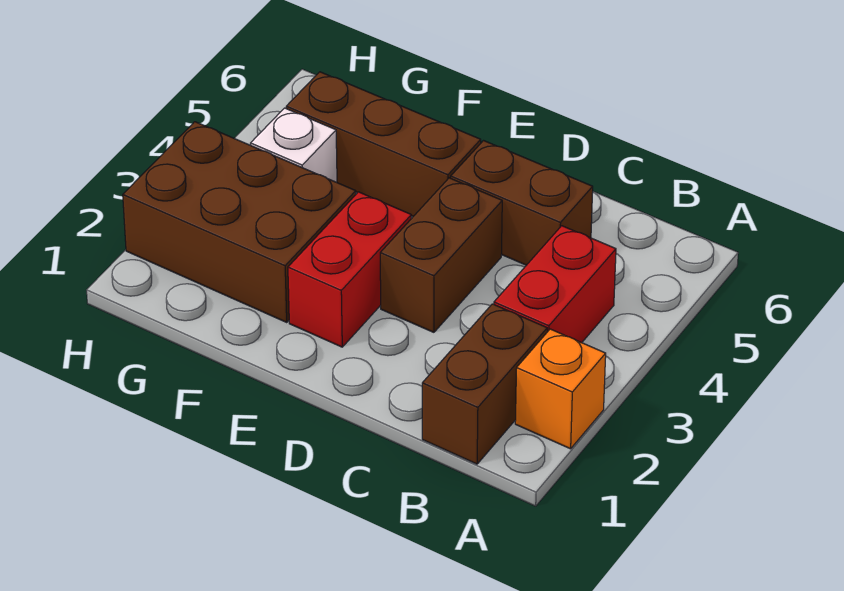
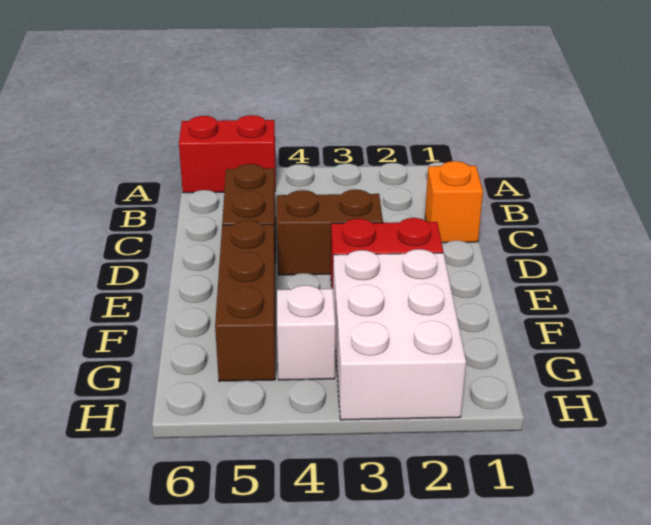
orange 1x1 brick [515,329,606,449] -> orange 1x1 brick moved to [425,161,483,243]
brown 1x2 brick [422,304,547,464] -> none
red 1x2 brick [494,226,616,343] -> red 1x2 brick moved to [179,115,276,193]
brown 2x3 brick [123,122,356,322] -> white 2x3 brick [333,249,466,420]

